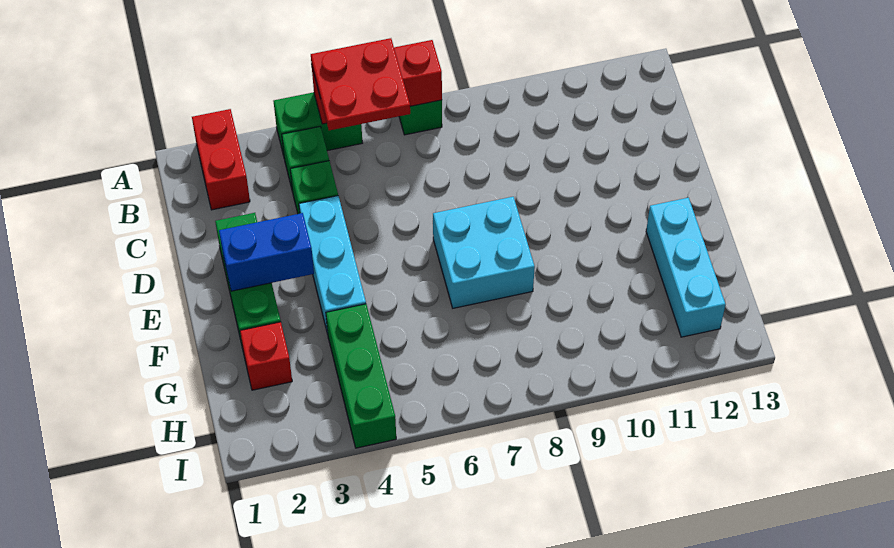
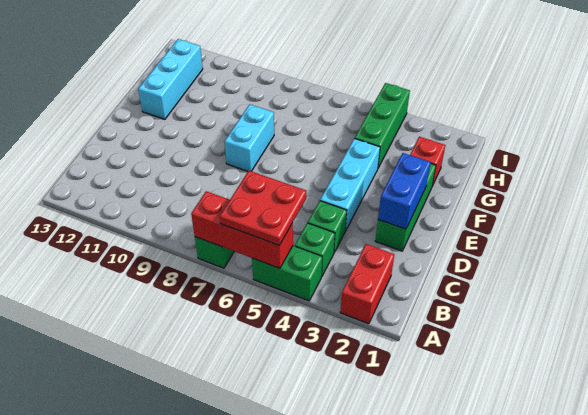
blue 1x2 brick [219,213,314,291] -> blue 1x2 brick turned to [378,153,431,229]
cyan 2x2 brick [433,197,535,308] -> cyan 1x2 brick [224,104,274,171]

